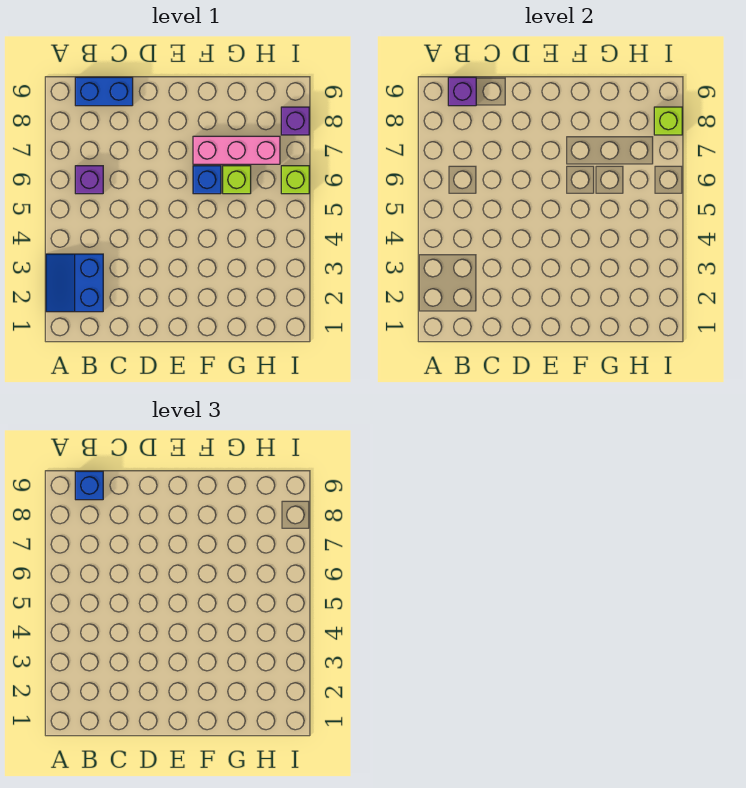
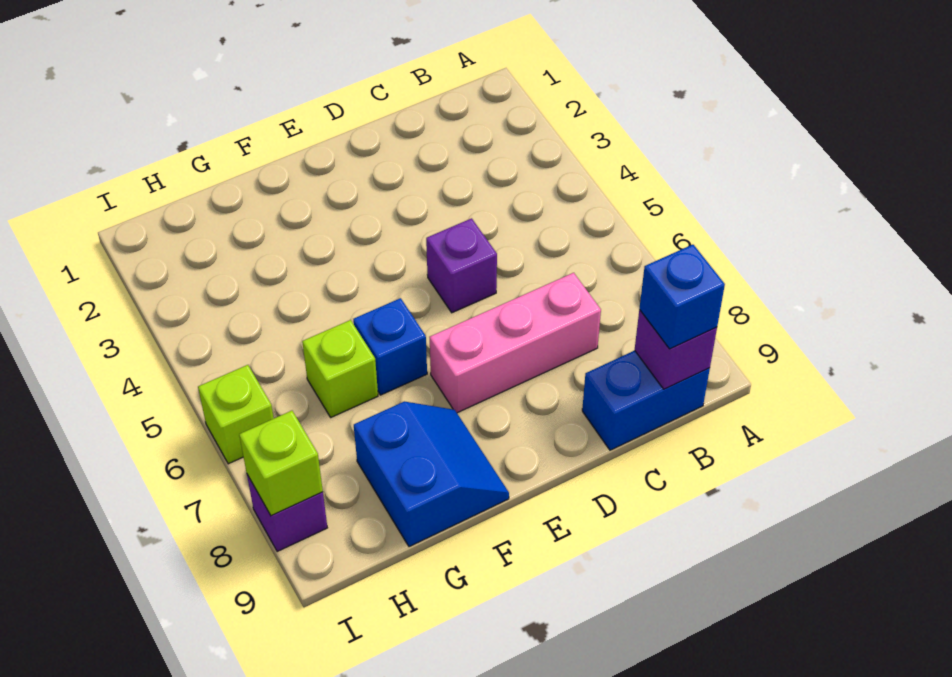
blue 2x2 slope [46,254,103,312] -> blue 2x2 slope moved to [354,402,509,547]
purple 1x1 brick [75,166,103,194] -> purple 1x1 brick moved to [426,218,497,313]
pink 1x3 brick [193,136,280,164] -> pink 1x3 brick moved to [430,273,601,413]

